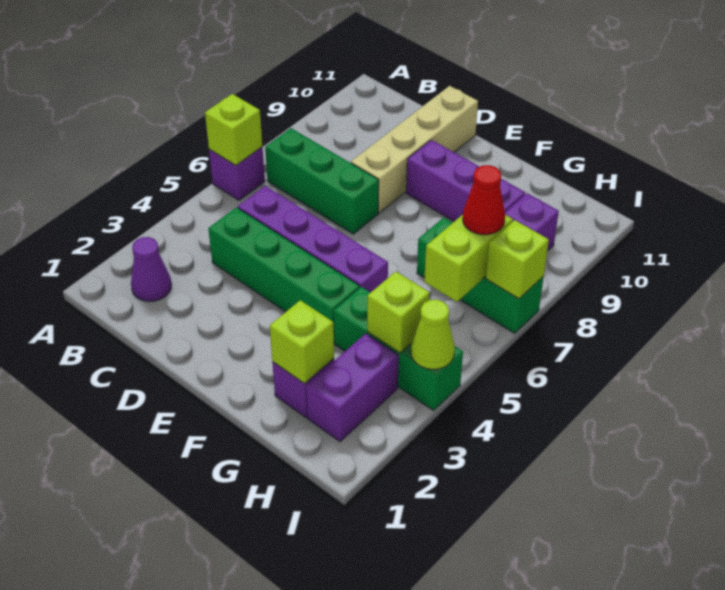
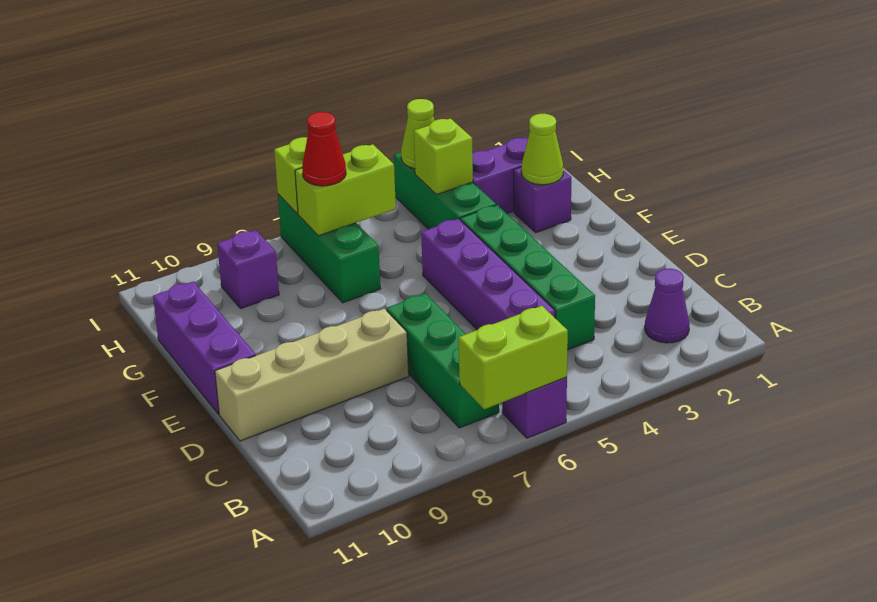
lime 1x1 brick [205,94,262,165] -> lime 1x2 brick [459,306,568,409]
purple 1x3 brick [406,140,525,221] -> purple 1x3 brick moved to [153,282,256,414]
lime 1x1 brick [270,300,334,383] -> lime 1x1 cone [521,114,563,185]

